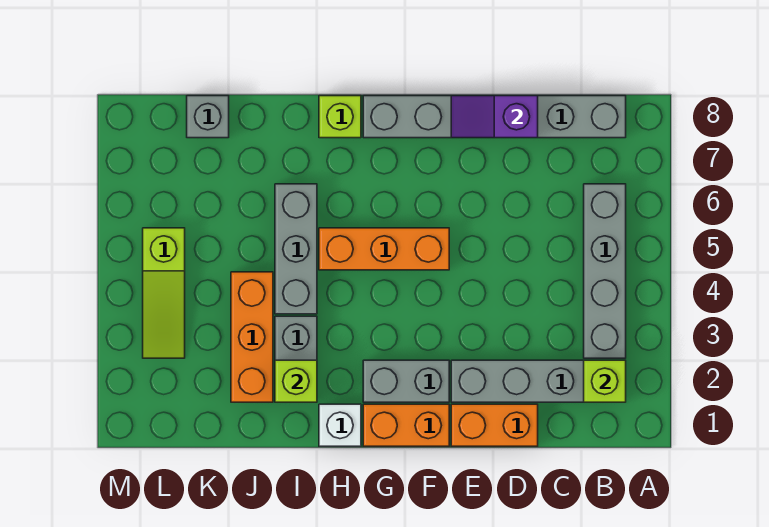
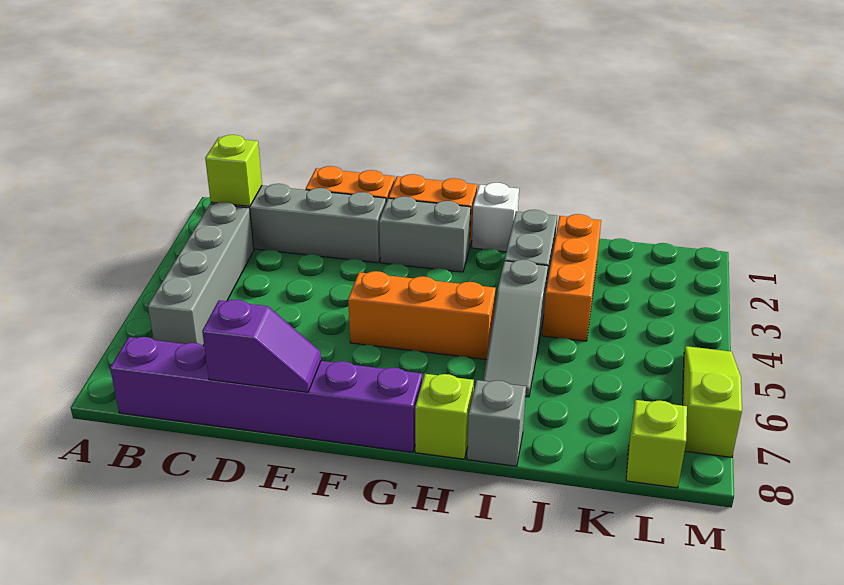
grey 1x6 brick [363,96,626,138] -> purple 1x6 brick [110,337,422,452]
lime 1x1 brick [275,360,317,402] -> lime 1x1 brick moved to [626,400,687,488]
grey 1x3 brick [275,184,317,314] -> grey 1x3 slope [483,260,548,397]
grey 1x1 brick [187,96,229,138] -> grey 1x1 brick moved to [467,380,526,466]
lime 1x3 slope [143,228,185,358] -> lime 1x3 slope moved to [683,346,742,457]

